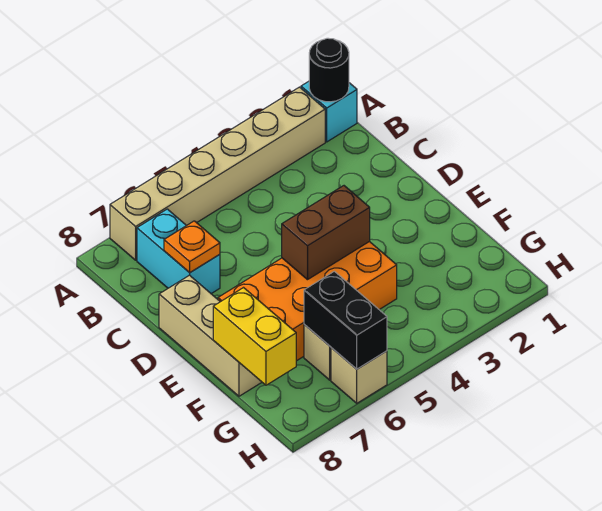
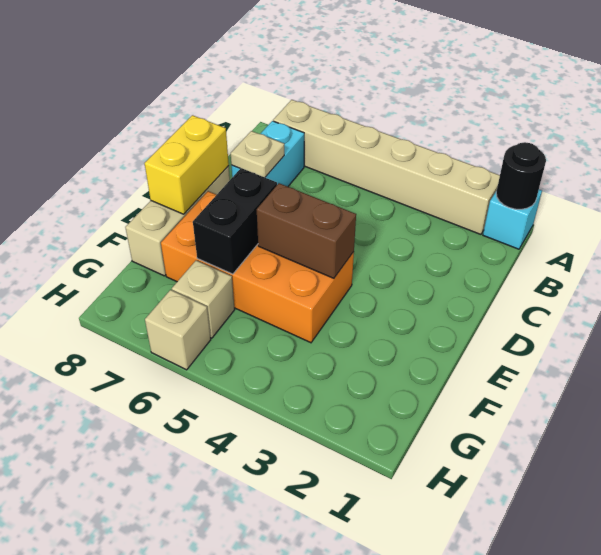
orange 1x1 plate [164,221,220,273] -> tan 1x1 plate [231,131,284,177]
yellow 1x2 brick [213,288,296,385] -> yellow 1x2 brick moved to [144,115,229,214]
black 1x2 brick [304,271,387,369] -> black 1x2 brick moved to [193,168,277,274]

